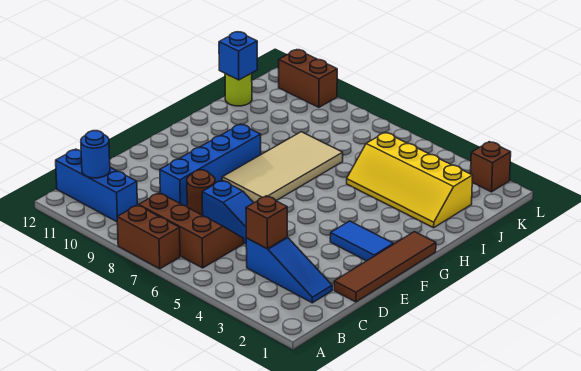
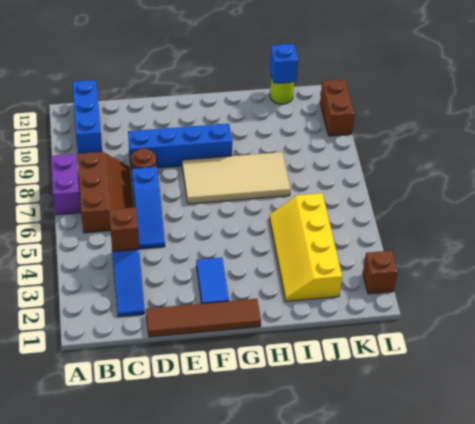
brown 1x2 brick [117,205,180,269] -> purple 1x2 brick [51,154,81,215]
blue 1x1 round brick [81,131,110,178] -> none

